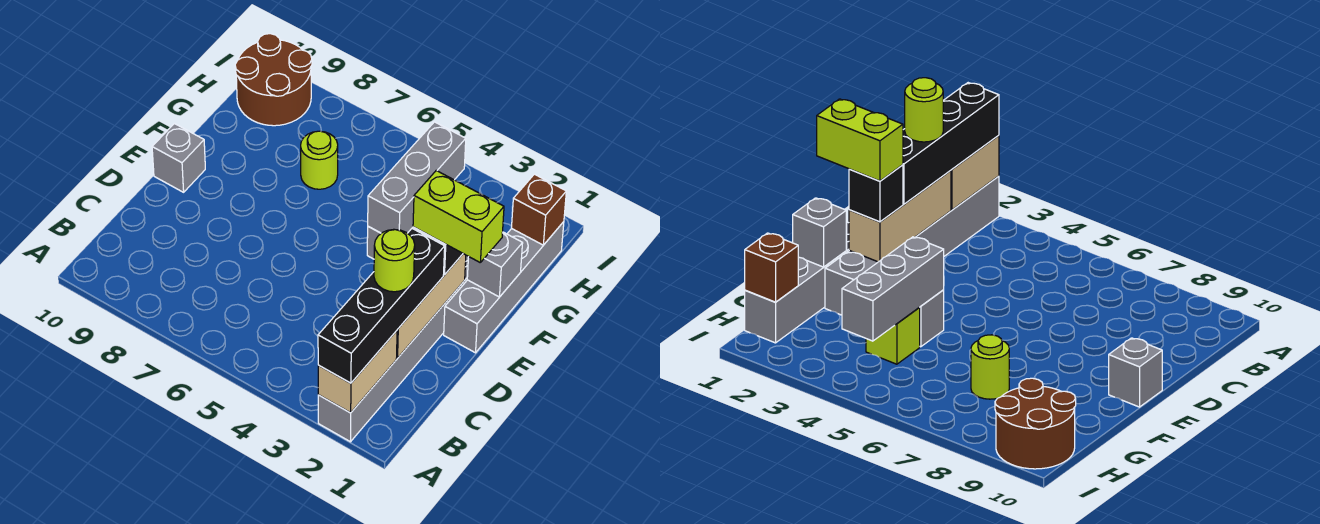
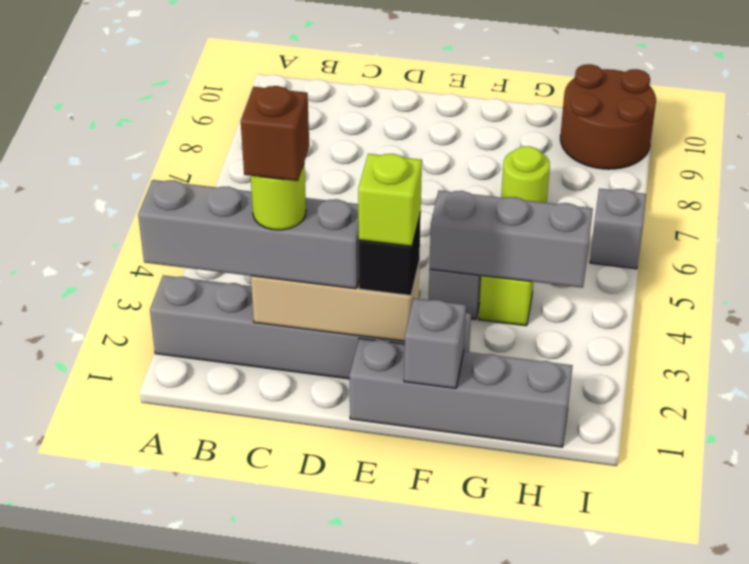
tan 1x2 brick [318,331,397,413] -> none
black 1x4 brick [318,229,445,383] -> grey 1x4 brick [138,180,359,289]
lime 1x2 brick [413,171,504,262] -> lime 1x1 brick [358,154,422,246]
grey 1x1 brick [152,124,205,192] -> grey 1x1 brick moved to [590,189,646,269]
brown 1x1 brick [512,174,566,245] -> brown 1x1 brick moved to [241,86,309,181]

